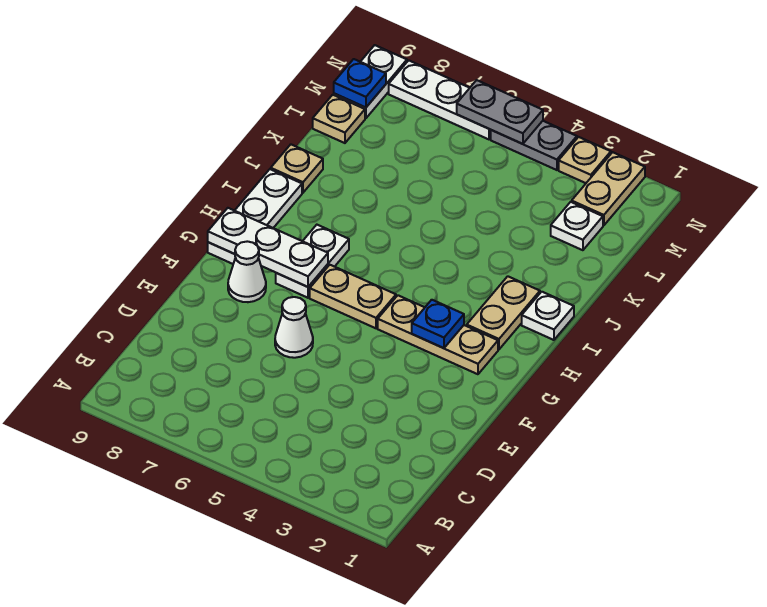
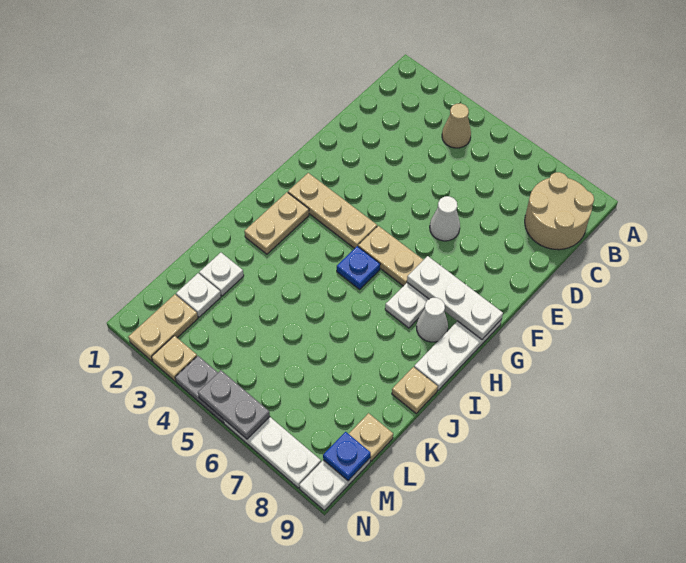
none -> tan 1x1 cone [442,103,471,148]
none -> tan 2x2 round brick [525,172,594,250]
white 1x1 cone [228,241,266,302] -> white 1x1 cone moved to [416,298,448,342]
blue 1x1 plate [412,300,464,348] -> blue 1x1 plate moved to [337,246,380,289]
white 1x1 plate [522,292,574,340] -> white 1x1 plate moved to [199,253,244,296]

